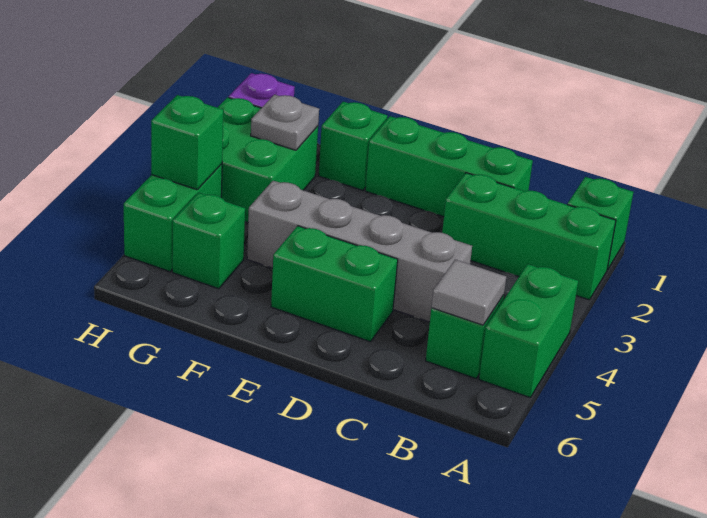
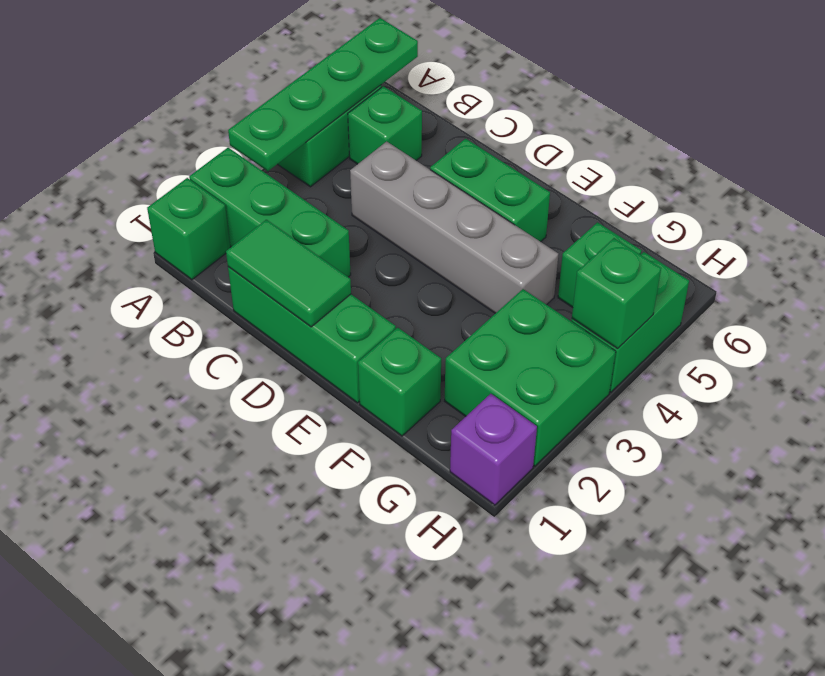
none -> green 1x4 plate [228,18,418,171]
grey 1x1 tile [431,260,506,325] -> none
none -> green 1x2 tile [226,220,351,327]
grey 1x1 plate [251,95,319,150] -> none

